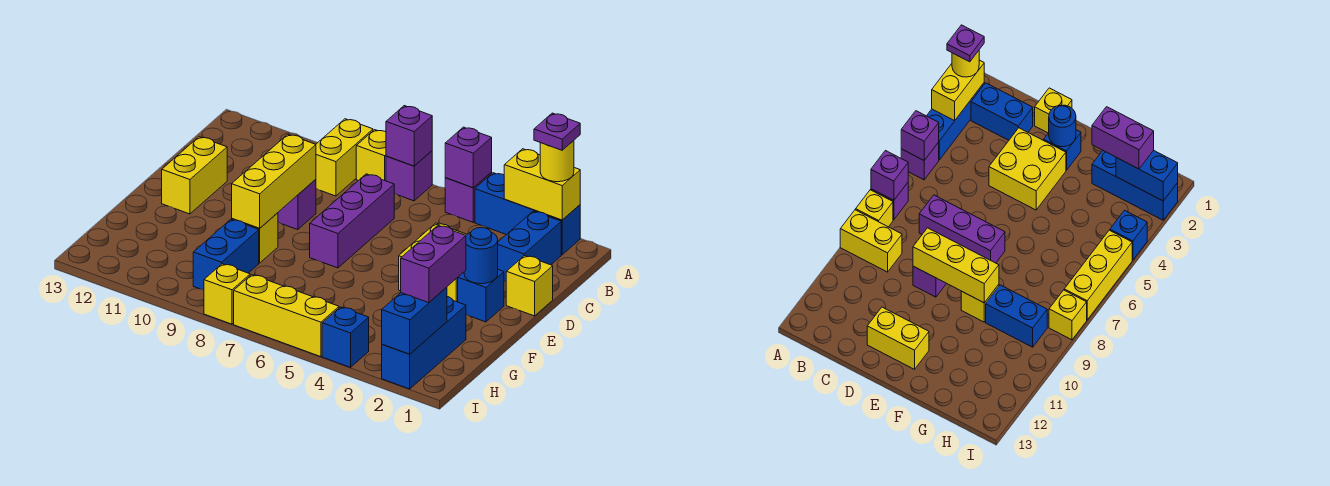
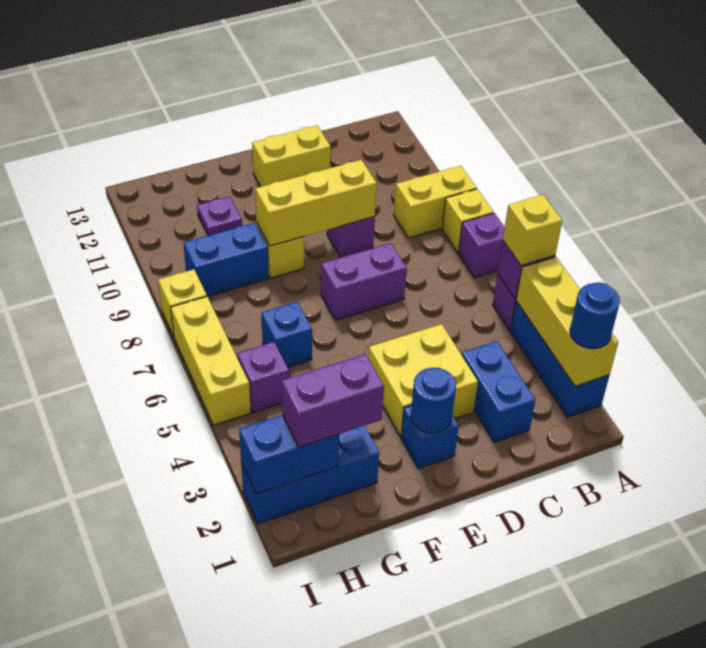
yellow 1x2 brick [504,149,580,220] -> yellow 1x3 brick [516,257,618,386]
yellow 1x1 round brick [540,141,574,182] -> blue 1x1 round brick [570,282,620,349]
purple 1x1 plate [534,113,580,150] -> purple 1x1 plate moved to [197,196,242,236]
purple 1x1 brick [386,106,432,166] -> purple 1x1 brick moved to [237,342,289,413]
blue 1x2 brick [498,211,561,281] -> blue 1x2 brick turned to [462,341,536,442]
purple 1x3 brick [310,174,394,268] -> purple 1x2 brick [321,243,407,320]
yellow 1x1 brick [506,256,553,316] -> yellow 1x1 brick moved to [503,195,562,266]
blue 1x1 brick [322,307,369,367] -> blue 1x1 brick moved to [262,302,312,367]

